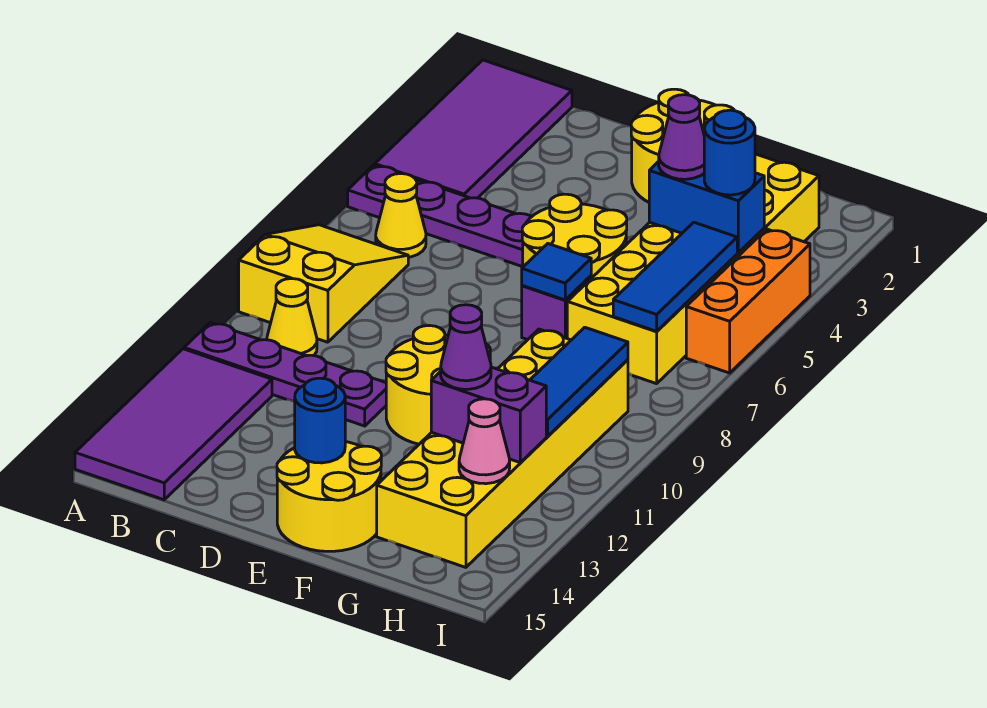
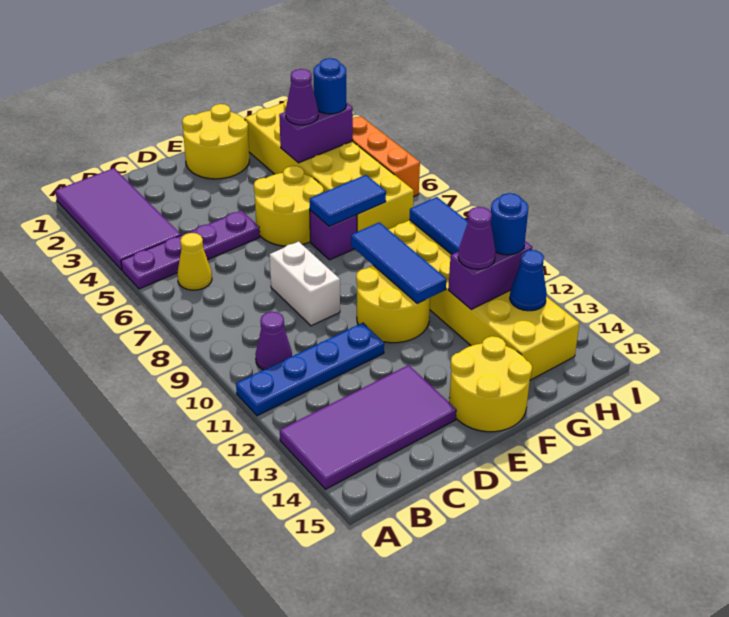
yellow 2x3 slope [239,225,408,342] -> none
purple 1x4 plate [184,323,386,426] -> blue 1x4 plate [236,323,384,416]
purple 2x4 tile [75,349,272,500] -> purple 2x4 tile turned to [280,365,456,489]
yellow 1x1 cone [267,279,317,356] -> purple 1x1 cone [256,312,292,370]
none -> white 1x2 brick [270,241,340,326]
blue 1x1 round brick [295,378,345,463] -> blue 1x1 round brick moved to [491,193,528,255]
blue 1x1 tile [522,244,591,300] -> blue 1x2 tile [310,175,386,227]
blue 1x2 brick [649,162,764,252] -> purple 1x2 brick [279,103,353,163]
blue 1x3 tile [613,222,737,331] -> blue 1x3 tile moved to [351,222,446,304]
pink 1x1 cone [459,399,510,484] -> blue 1x1 cone [510,250,547,311]

